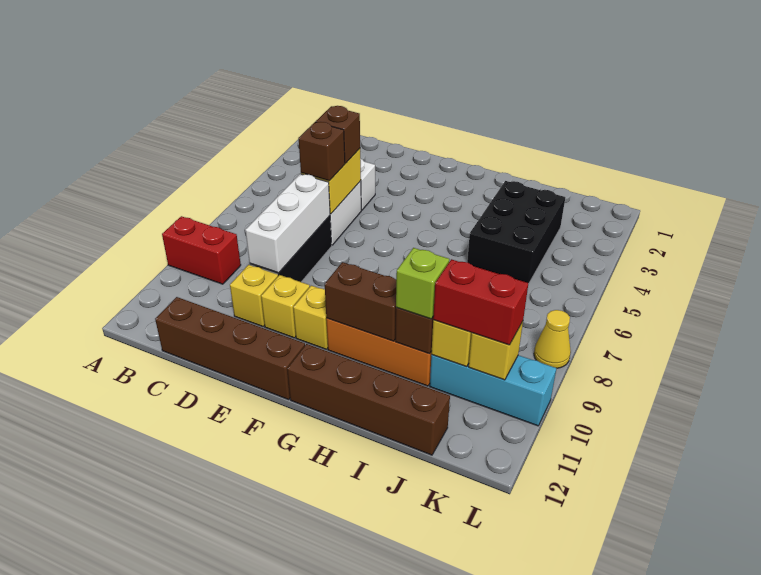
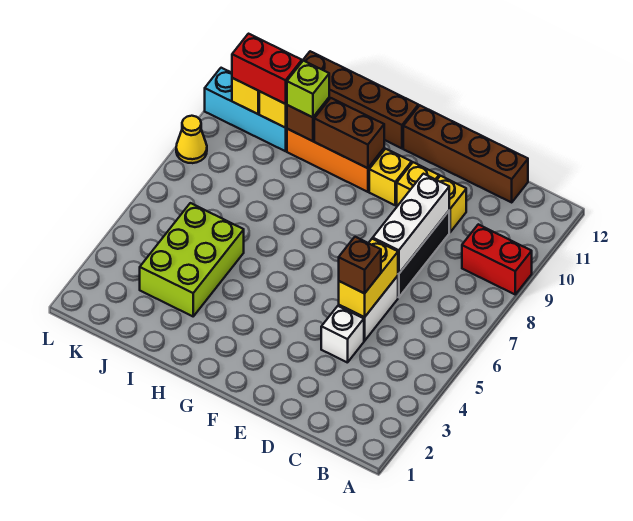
brown 1x1 brick [298,122,345,181] -> none
black 2x3 brick [467,181,565,283] -> lime 2x3 brick [140,203,244,316]

